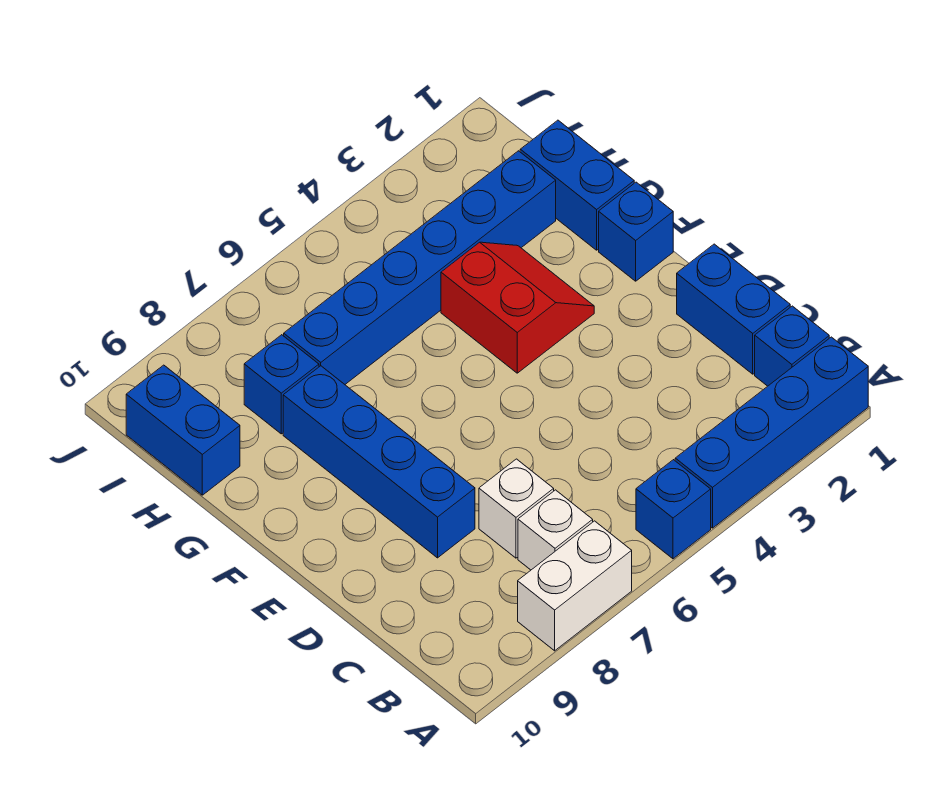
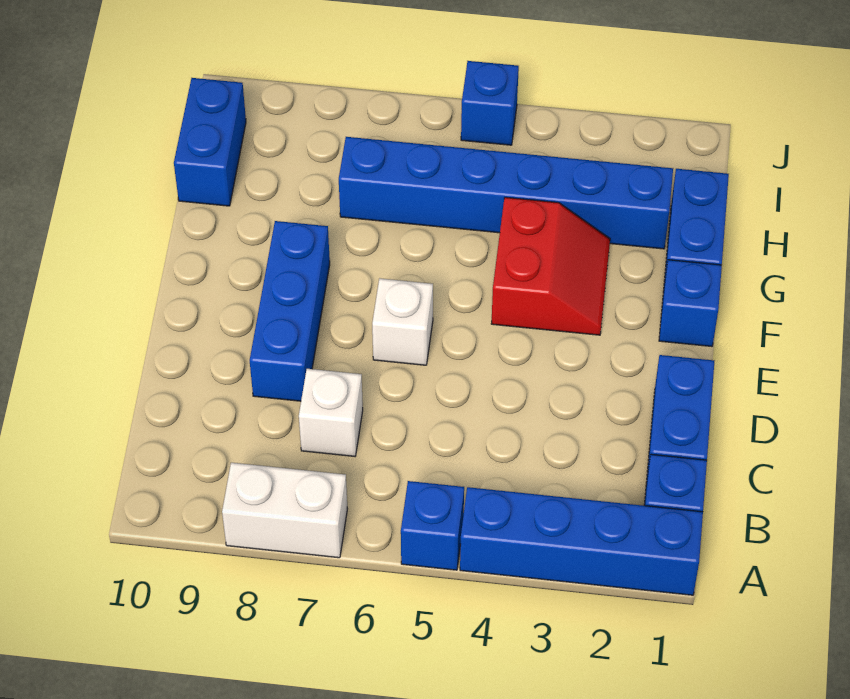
white 1x1 brick [518,490,593,570] -> white 1x1 brick moved to [372,278,433,365]
blue 1x4 brick [283,366,475,558] -> blue 1x3 brick [250,221,330,401]
blue 1x1 brick [244,335,319,434] -> blue 1x1 brick moved to [461,61,519,145]

